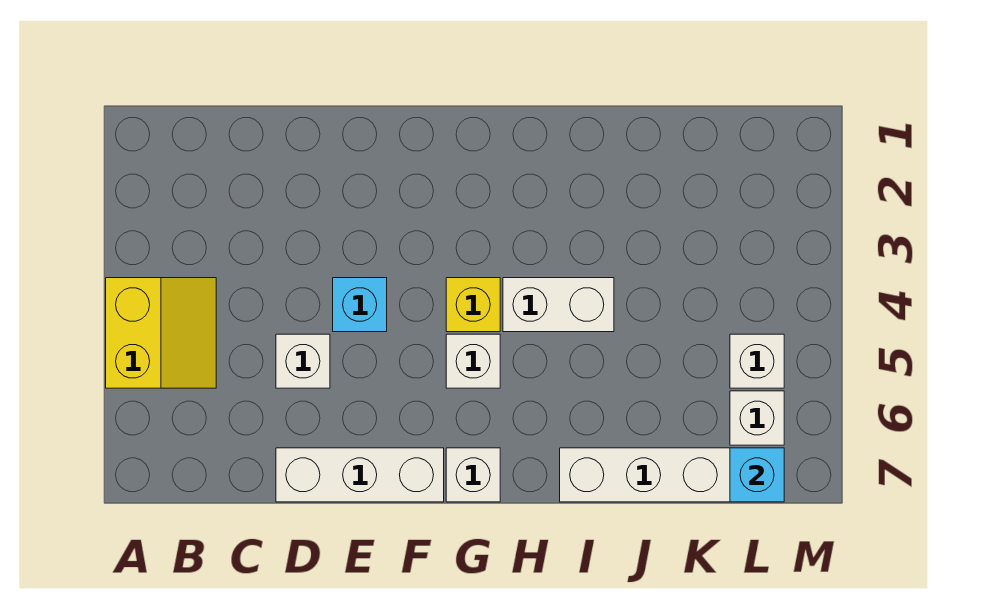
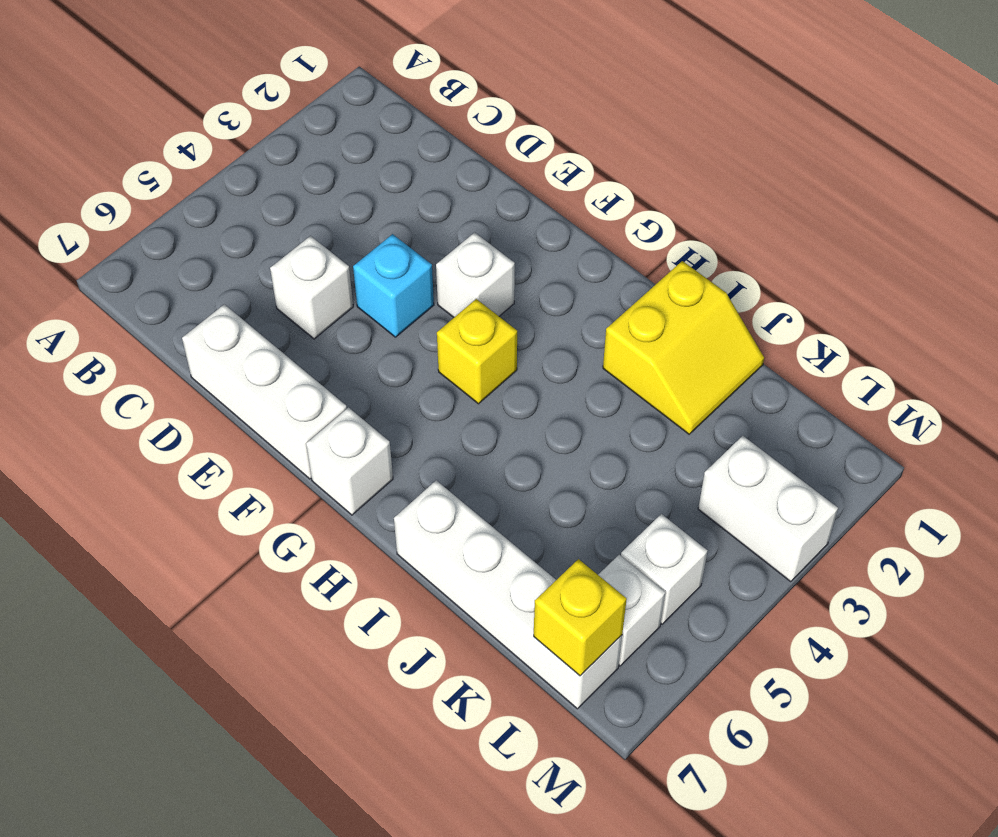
yellow 2x2 slope [106,278,216,388] -> yellow 2x2 slope moved to [603,261,764,434]
white 1x1 brick [446,334,500,388] -> white 1x1 brick moved to [436,232,515,317]
white 1x2 brick [503,278,614,332] -> white 1x2 brick moved to [698,436,838,582]
cyan 1x1 brick [730,448,784,502] -> yellow 1x1 brick [534,559,627,676]

